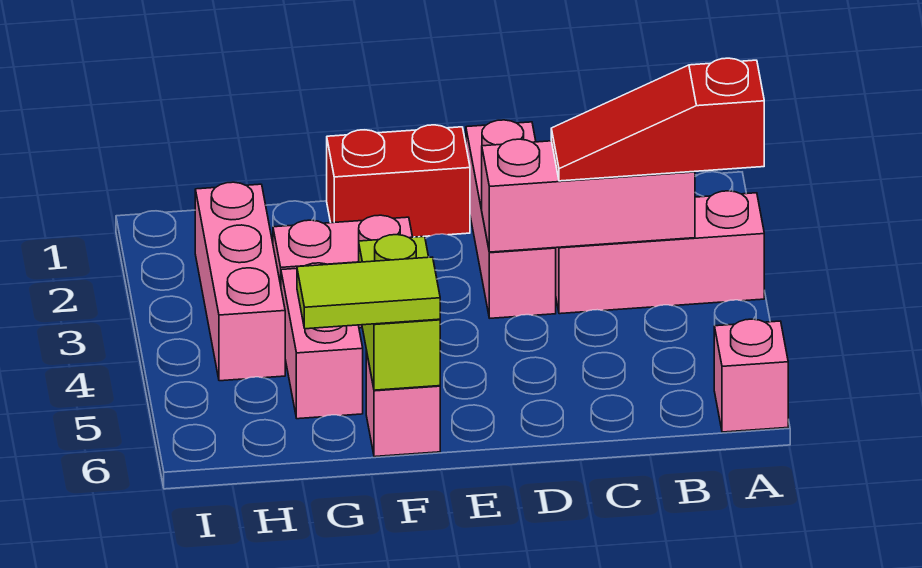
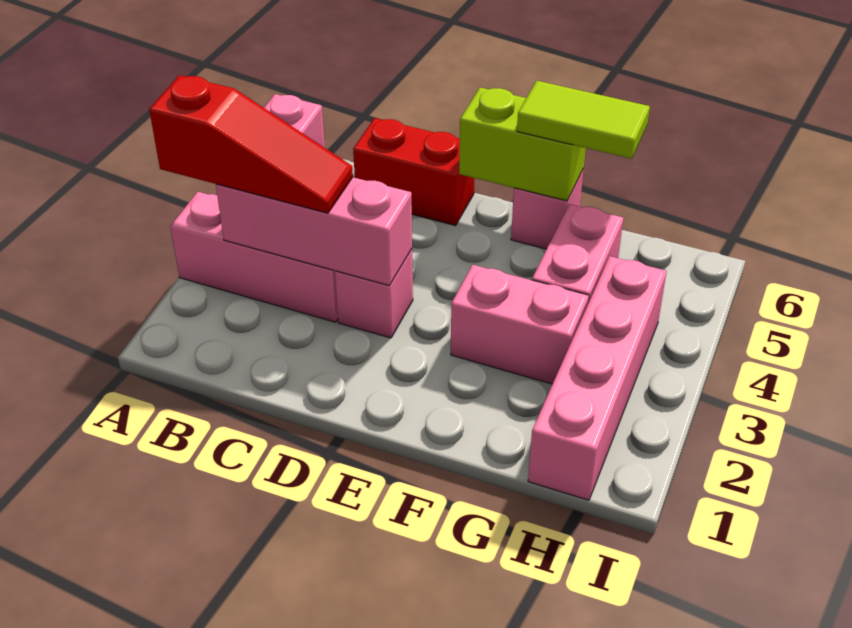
pink 1x3 brick [466,120,556,318] -> pink 1x1 brick [335,249,413,338]
red 1x2 brick [327,125,470,237] -> red 1x2 brick moved to [353,118,474,226]
lime 1x2 brick [359,235,440,390] -> lime 1x2 brick turned to [459,87,586,201]
pink 1x3 brick [195,182,285,381] -> pink 1x4 brick [528,256,667,500]

